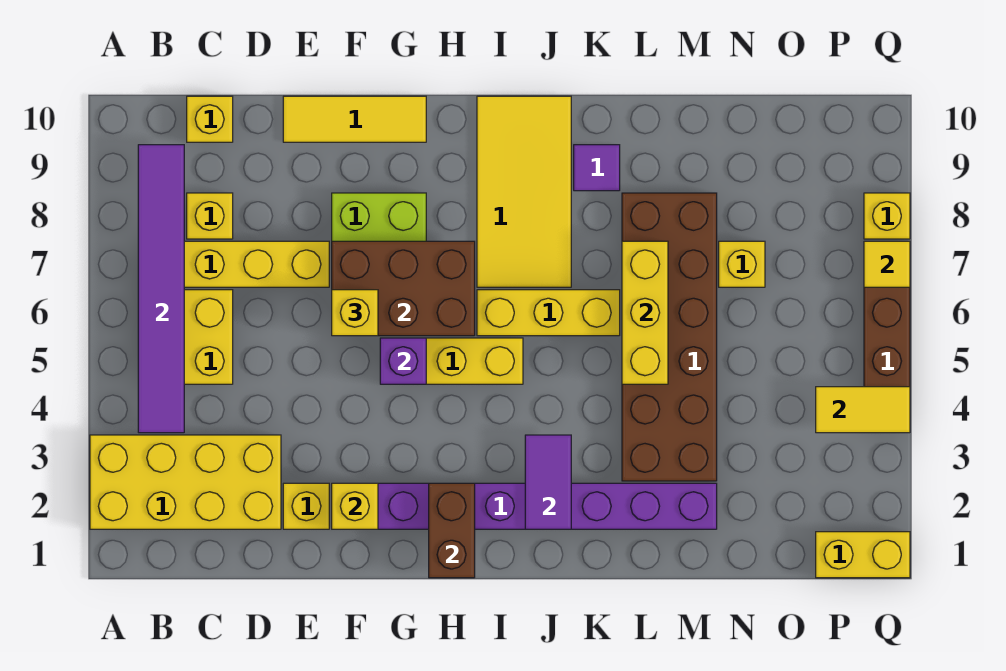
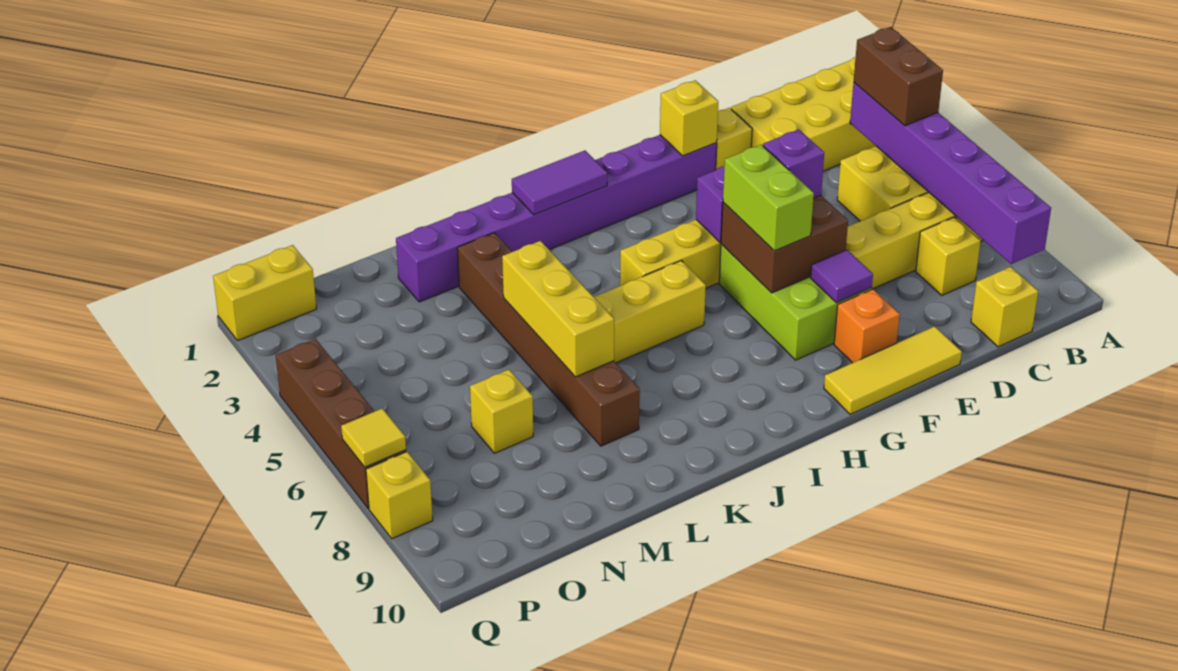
purple 1x6 tile [138,145,184,433] -> purple 1x6 brick [850,83,1051,264]
brown 2x3 brick [332,241,475,336] -> brown 2x2 brick [721,195,848,293]
yellow 1x1 brick [332,290,378,336] -> purple 1x1 brick [763,130,824,198]
none -> orange 1x1 brick [834,289,900,363]
none -> lime 1x2 brick [723,145,814,251]
brown 1x2 brick [429,483,475,578] -> brown 1x2 brick moved to [854,27,943,126]
yellow 2x4 tile [477,96,571,287] -> none
purple 1x2 tile [525,435,571,529] -> purple 1x2 tile turned to [512,151,607,215]
purple 1x1 tile [574,145,620,191] -> purple 1x1 tile moved to [811,250,873,303]
brown 2x6 brick [622,193,717,481] -> brown 1x6 brick [457,233,640,446]
yellow 1x2 tile [816,387,910,433] -> none

